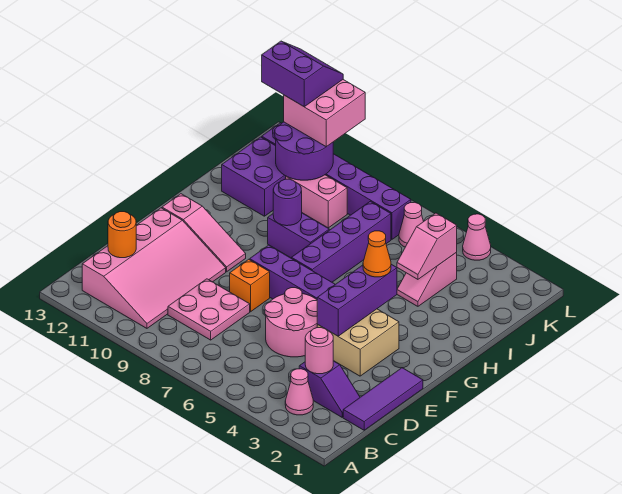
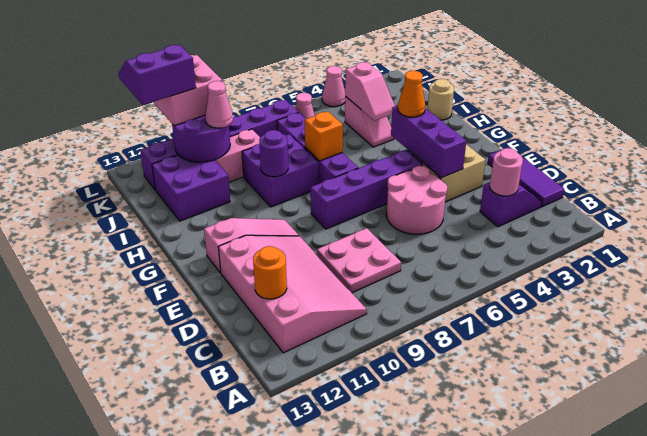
pink 1x1 cone [285,369,313,415] -> pink 1x1 cone moved to [205,81,233,128]
orange 1x1 brick [230,259,270,312] -> orange 1x1 brick moved to [305,111,343,161]
purple 1x2 brick [268,213,329,258] -> purple 2x2 brick [242,134,318,207]
none -> tan 1x1 round brick [428,79,454,120]

